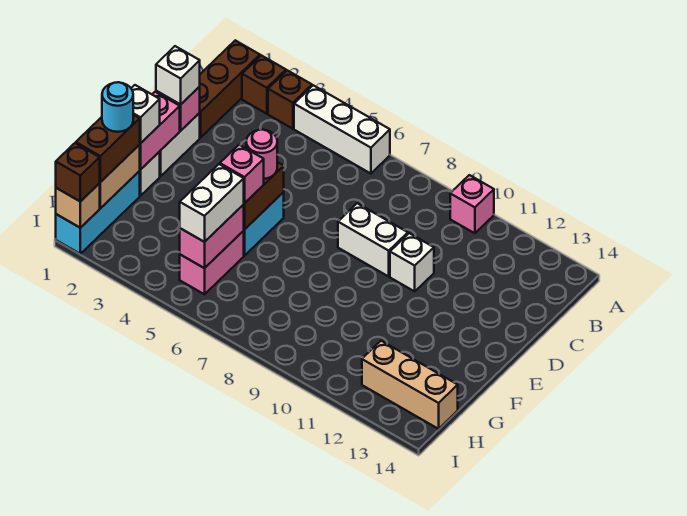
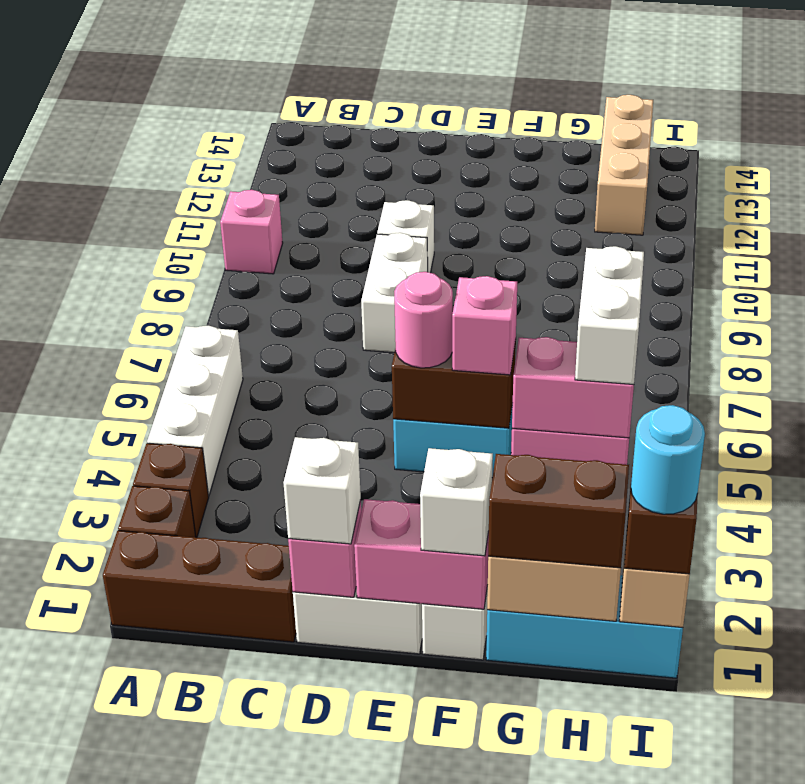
cyan 1x1 round brick [102,82,133,132] -> cyan 1x1 round brick moved to [631,405,705,514]
white 1x2 brick [179,164,244,242] -> white 1x2 brick turned to [575,246,644,385]

